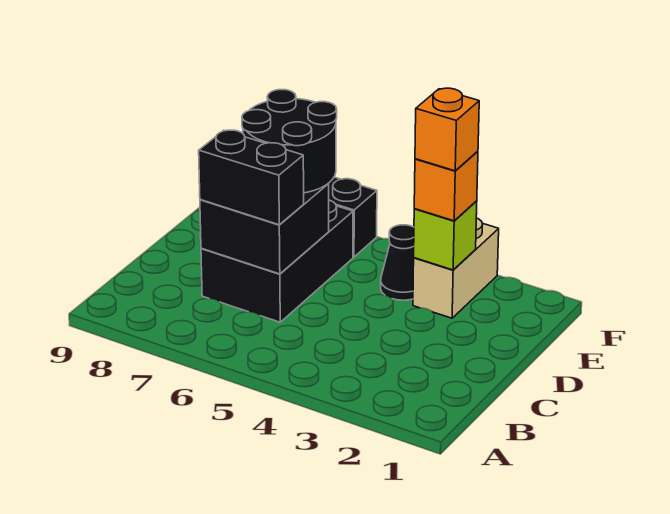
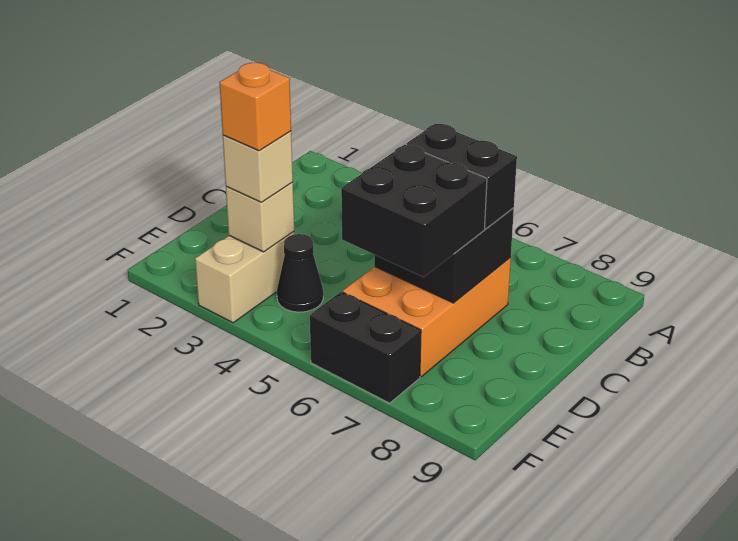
black 2x3 brick [201,200,353,322] -> orange 2x3 brick [343,258,511,377]
black 2x2 round brick [242,90,337,193] -> black 2x2 brick [341,145,487,277]
lime 1x1 brick [414,201,477,270] -> tan 1x1 brick [226,183,294,252]
orange 1x1 brick [414,151,478,221] -> tan 1x1 brick [223,131,293,202]

